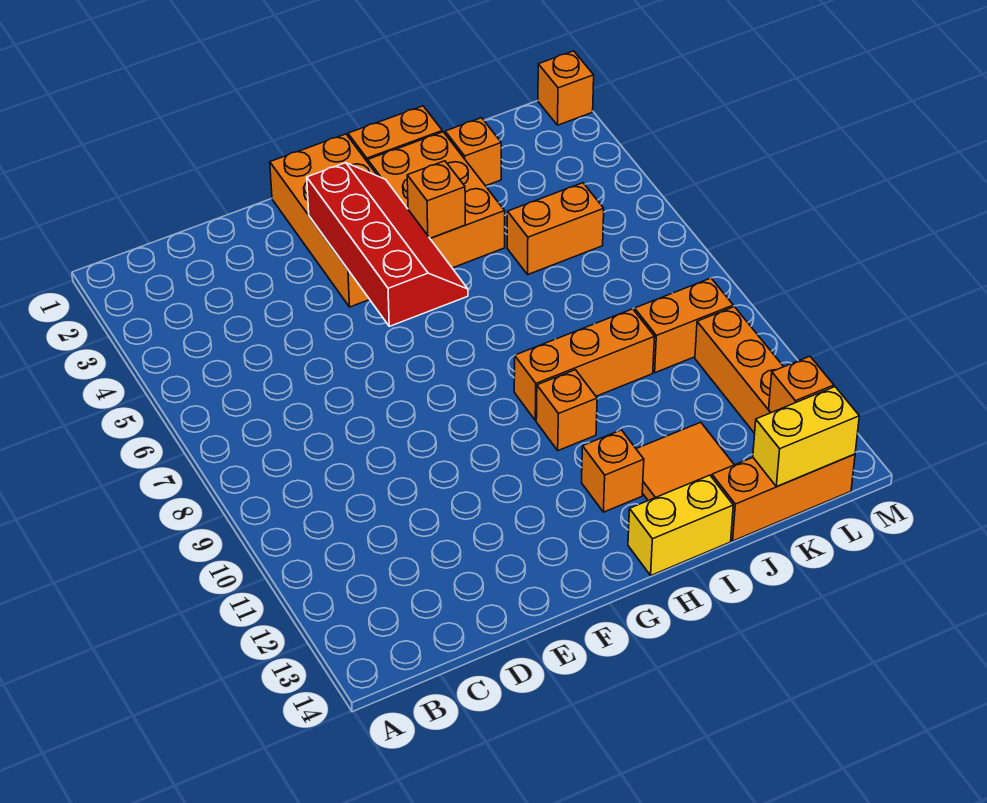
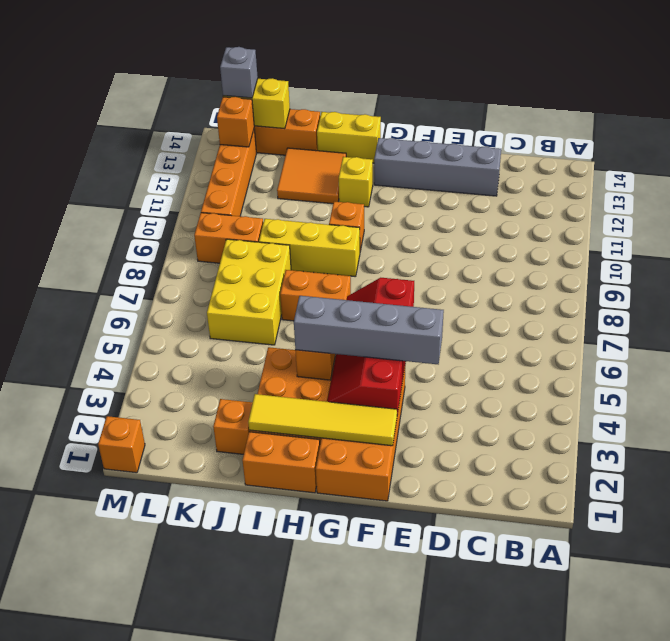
none -> grey 1x4 brick [374,138,501,196]
none -> grey 1x4 brick [294,296,444,364]
none -> yellow 1x4 tile [248,394,397,446]
orange 1x3 brick [514,309,654,421] -> yellow 1x3 brick [259,219,360,277]
orange 1x1 brick [582,430,644,512] -> yellow 1x1 brick [339,157,373,207]
orange 1x2 brick [507,183,604,275] -> orange 1x2 brick moved to [280,270,351,321]
none -> yellow 2x3 brick [207,239,291,345]
none -> grey 1x1 brick [220,47,258,98]

